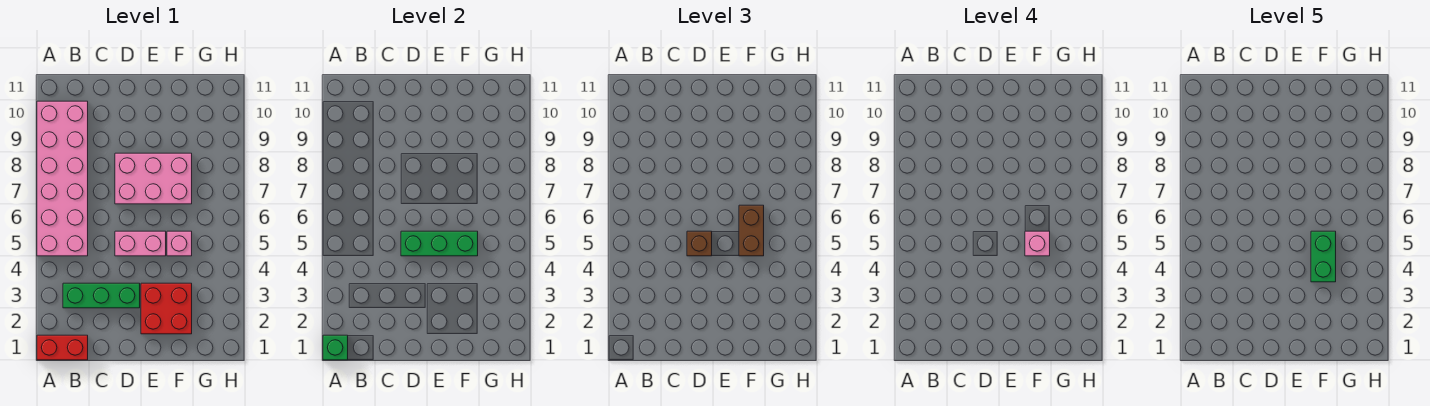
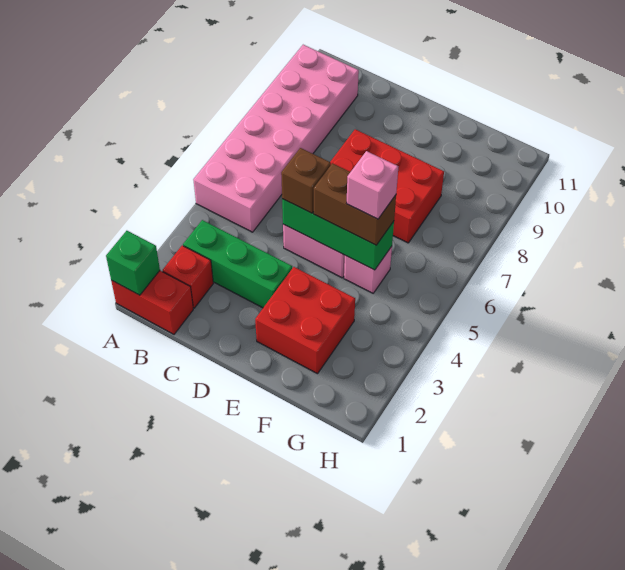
none -> red 1x1 brick [163,245,213,308]
pink 2x3 brick [115,153,192,204] -> red 2x3 brick [330,129,444,243]
green 1x2 brick [1311,231,1336,282] -> none
brown 1x2 brick [739,205,764,256] -> brown 1x2 brick turned to [314,163,396,245]

